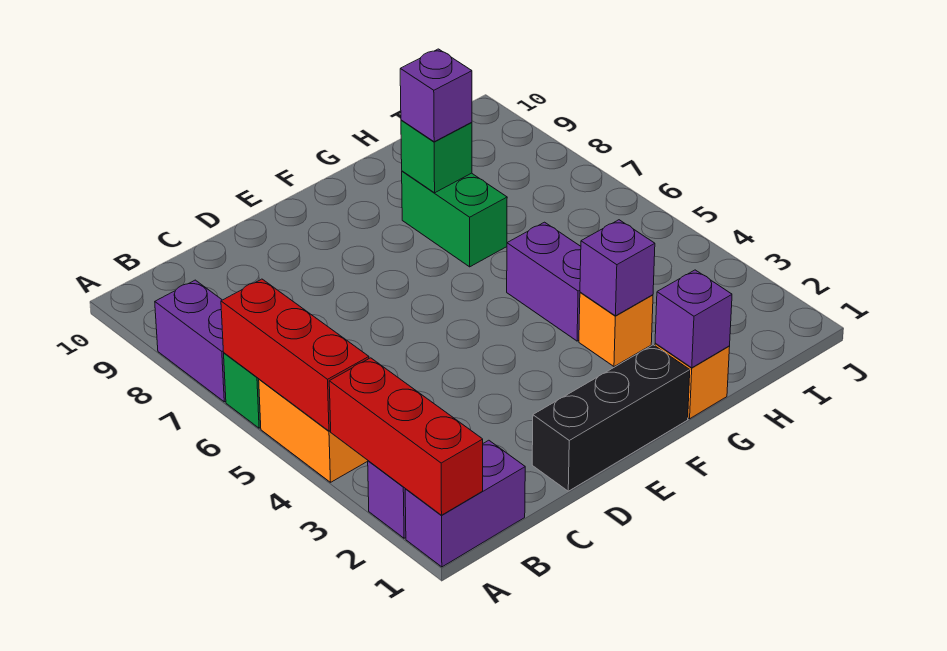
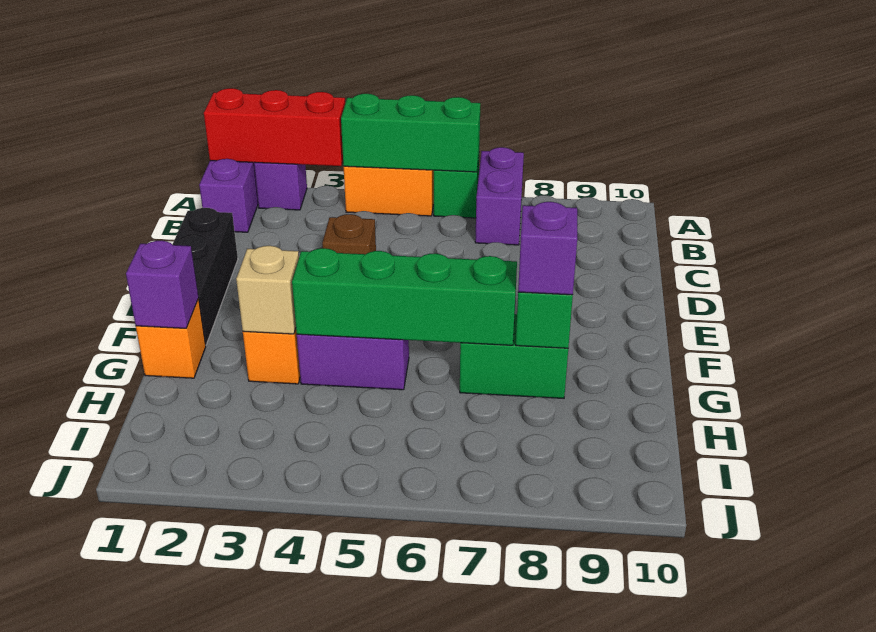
red 1x3 brick [221,279,369,431] -> green 1x3 brick [341,94,480,172]
purple 1x2 brick [155,280,226,402] -> purple 1x2 brick turned to [475,147,524,245]
none -> brown 1x1 brick [322,214,376,254]
purple 1x1 brick [580,220,655,316] -> tan 1x1 brick [236,246,299,334]
none -> green 1x4 brick [292,248,517,345]

